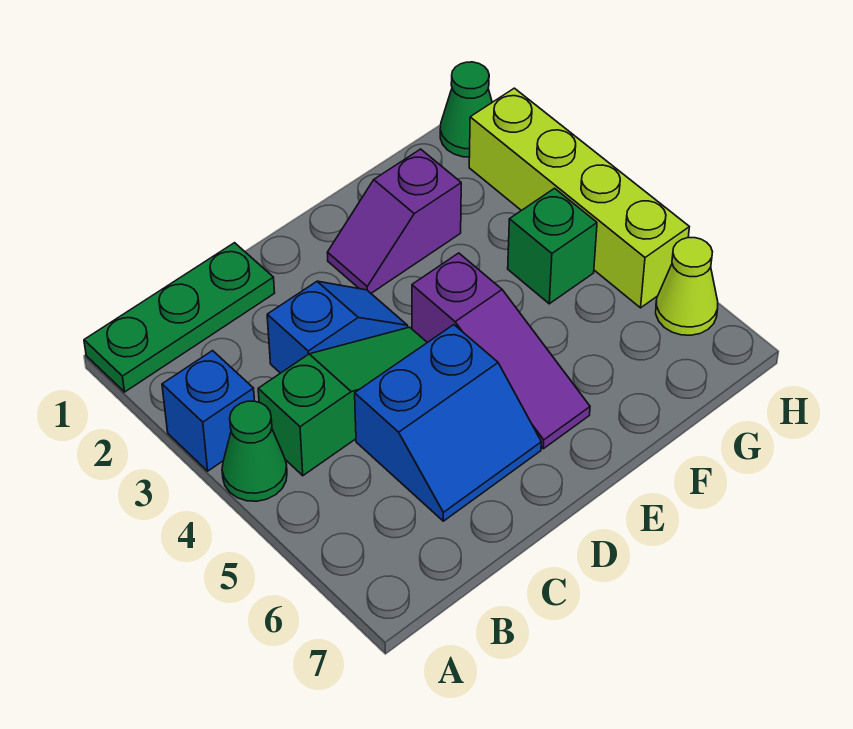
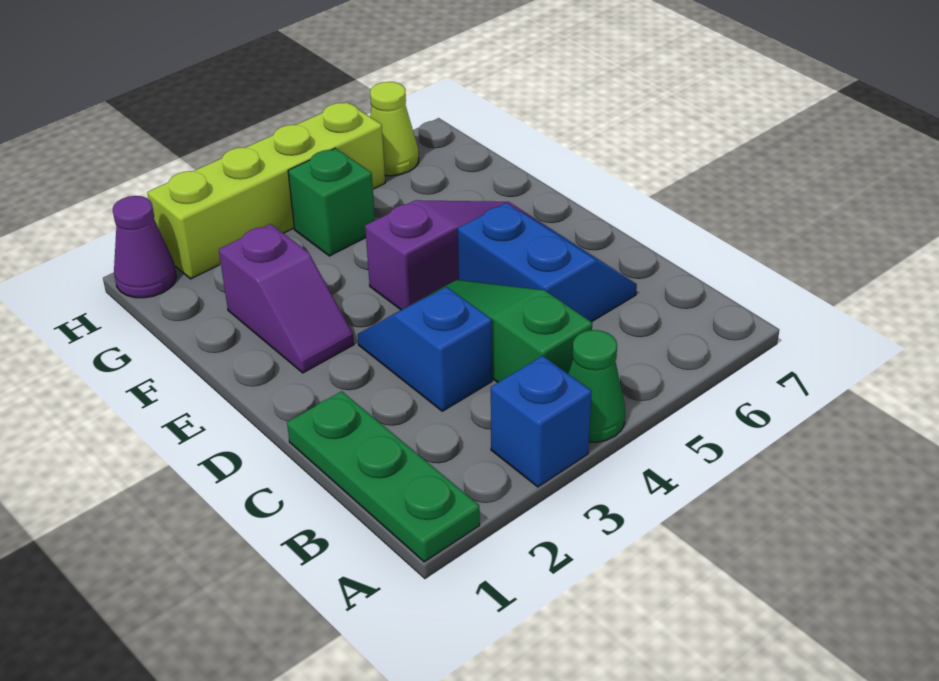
green 1x1 cone [440,62,492,157] -> purple 1x1 cone [113,196,176,298]

